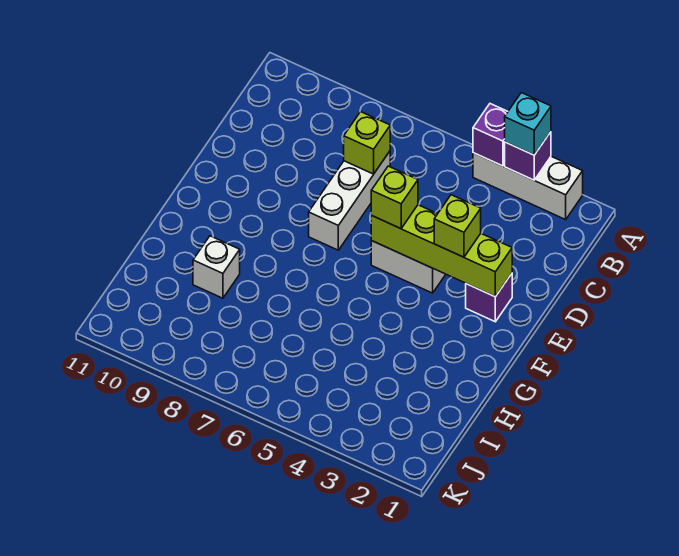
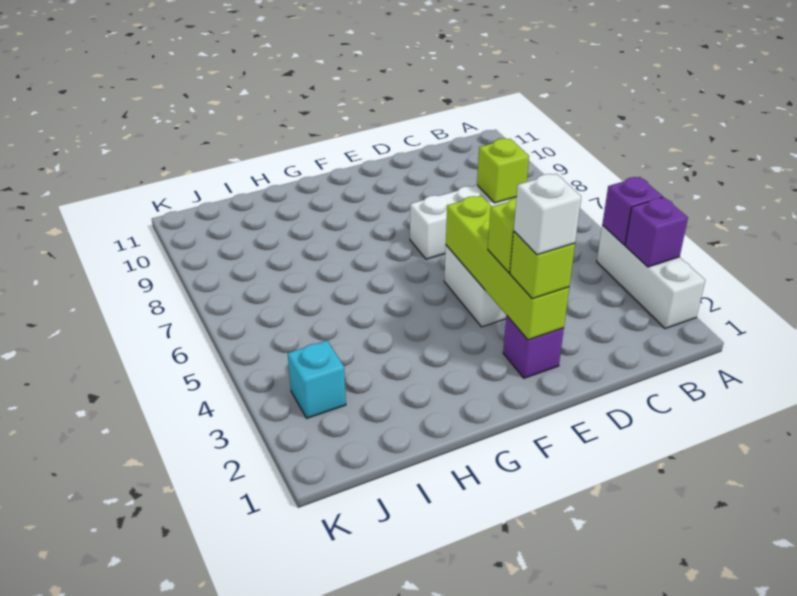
cyan 1x1 brick [505,93,551,155] -> cyan 1x1 brick moved to [288,341,346,418]
lime 1x1 brick [371,166,418,229] -> lime 1x1 brick moved to [510,232,575,299]
white 1x1 brick [193,236,240,298] -> white 1x1 brick moved to [514,174,581,255]

